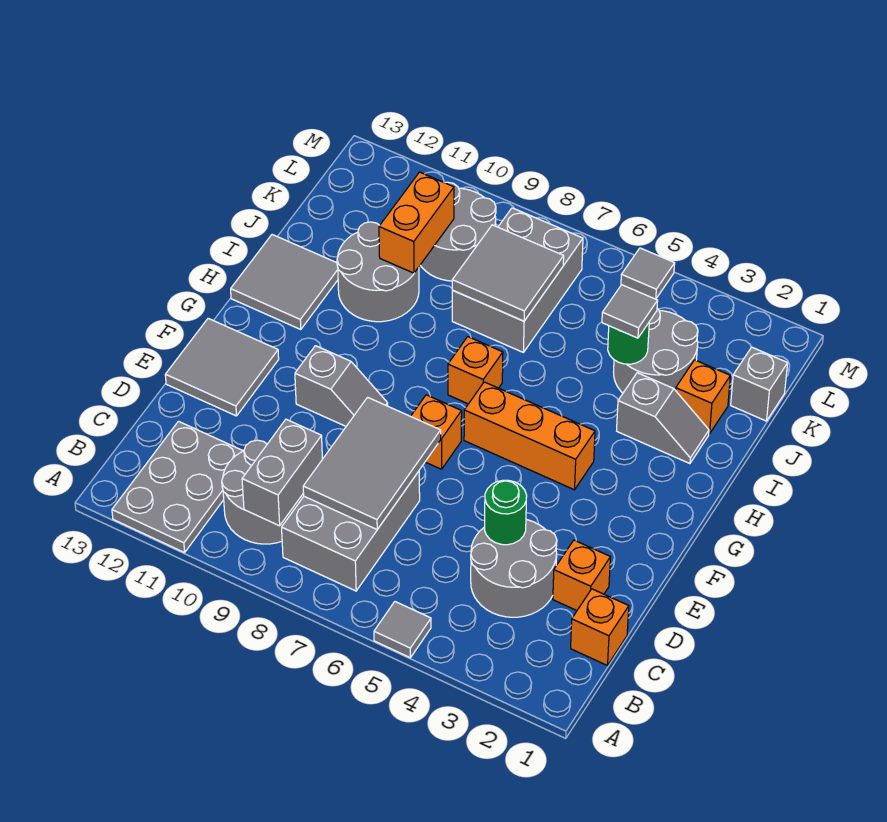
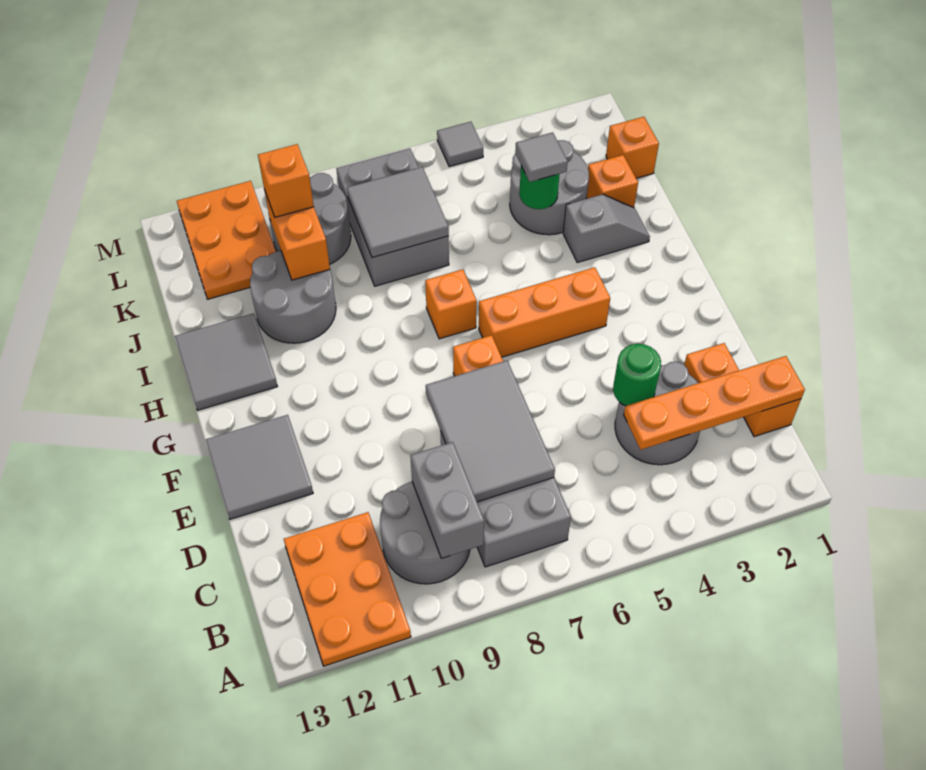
grey 1x1 tile [374,602,431,658] -> none
grey 2x3 plate [112,421,243,553] -> orange 2x3 plate [284,512,411,666]
none -> orange 1x4 plate [624,356,805,450]
grey 1x2 slope [295,346,388,426] -> none
grey 1x1 brick [731,347,788,421] -> orange 1x1 brick [606,117,659,178]
none -> orange 1x1 brick [258,144,314,217]
none -> orange 2x3 plate [177,181,276,299]

